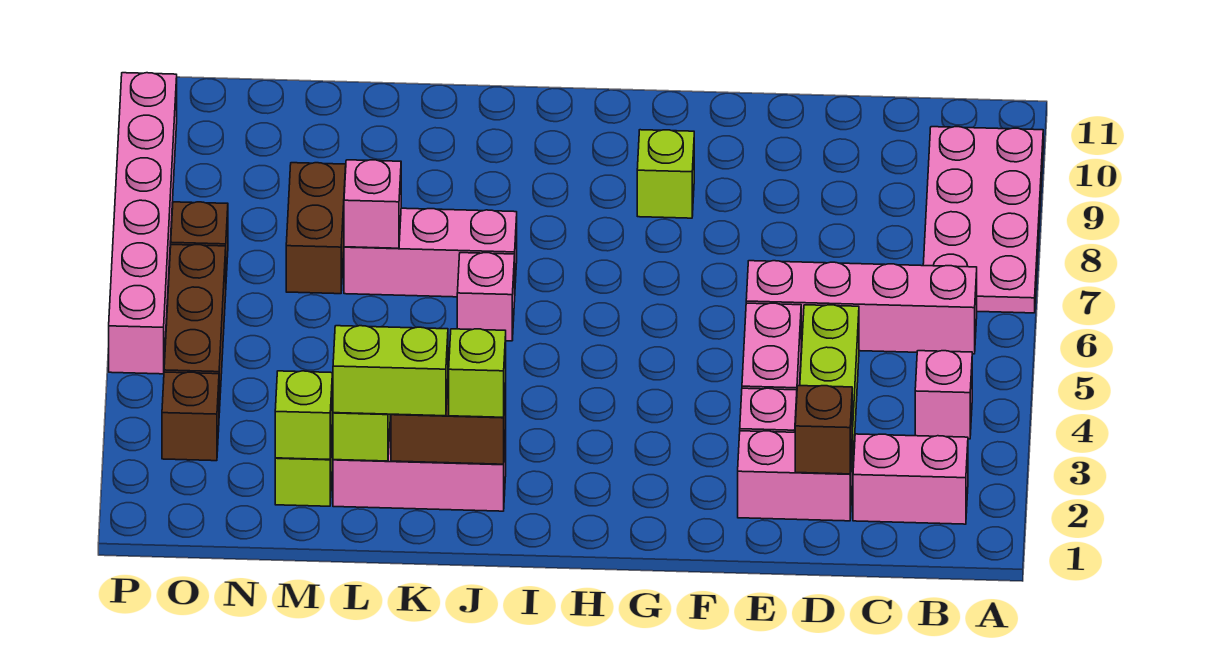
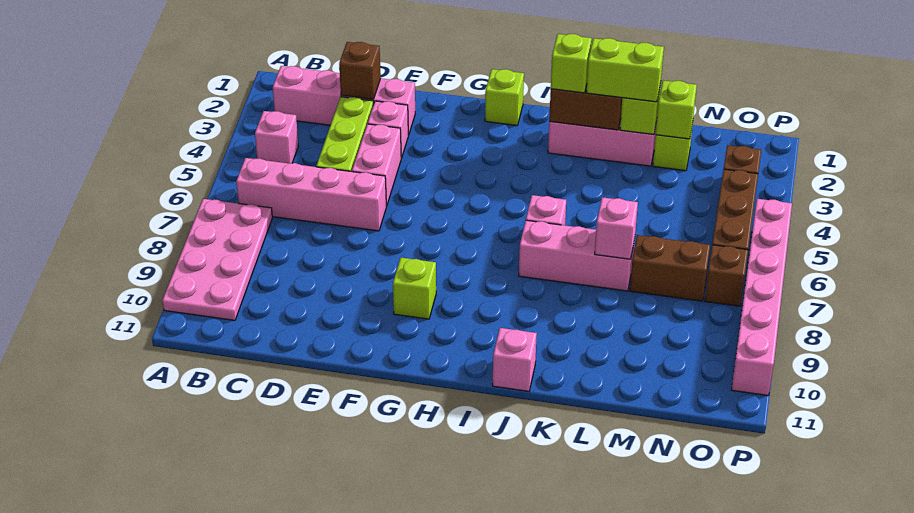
none -> lime 1x1 brick [485,69,524,125]
none -> pink 1x1 brick [493,328,537,391]
brown 1x2 brick [286,163,346,294] -> brown 1x2 brick turned to [630,235,710,301]

